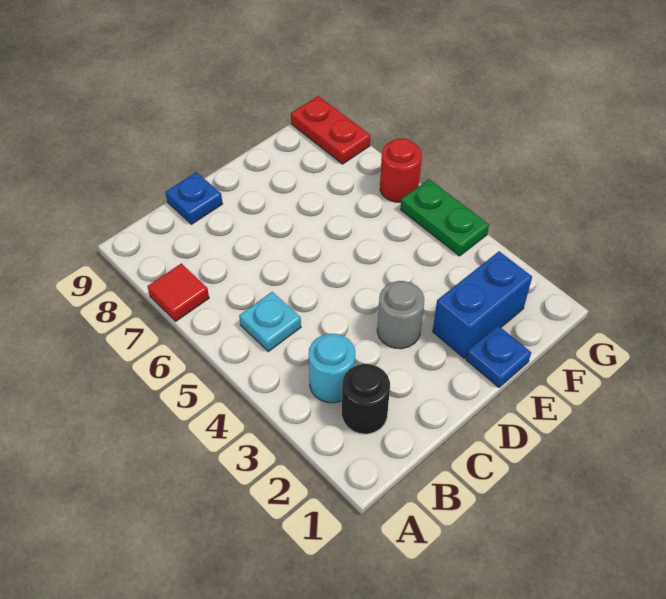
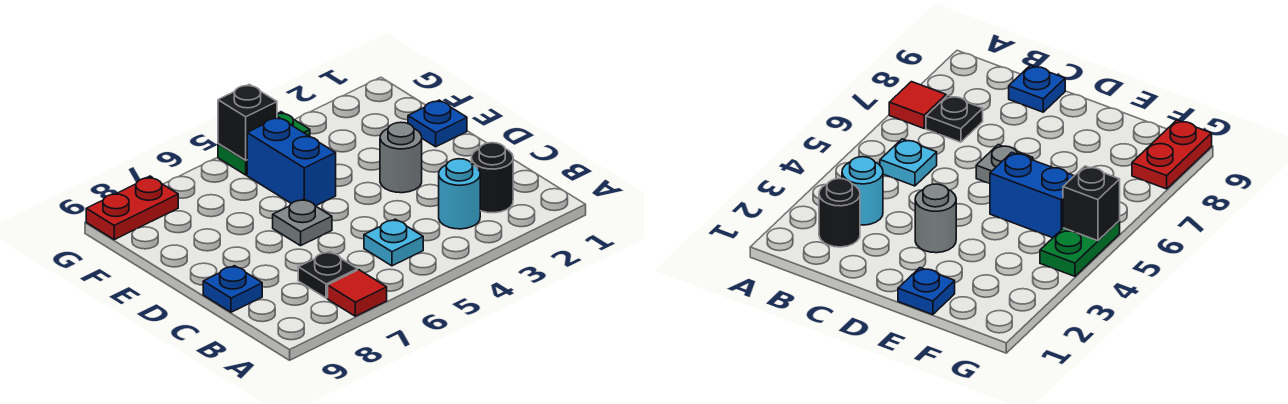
none -> black 1x1 plate [298,252,357,298]
none -> grey 1x1 plate [273,199,332,246]
blue 1x2 brick [433,251,532,358] -> blue 1x2 brick moved to [247,117,336,206]
none -> black 1x1 brick [218,84,277,160]
red 1x1 round brick [380,138,422,202] -> none

